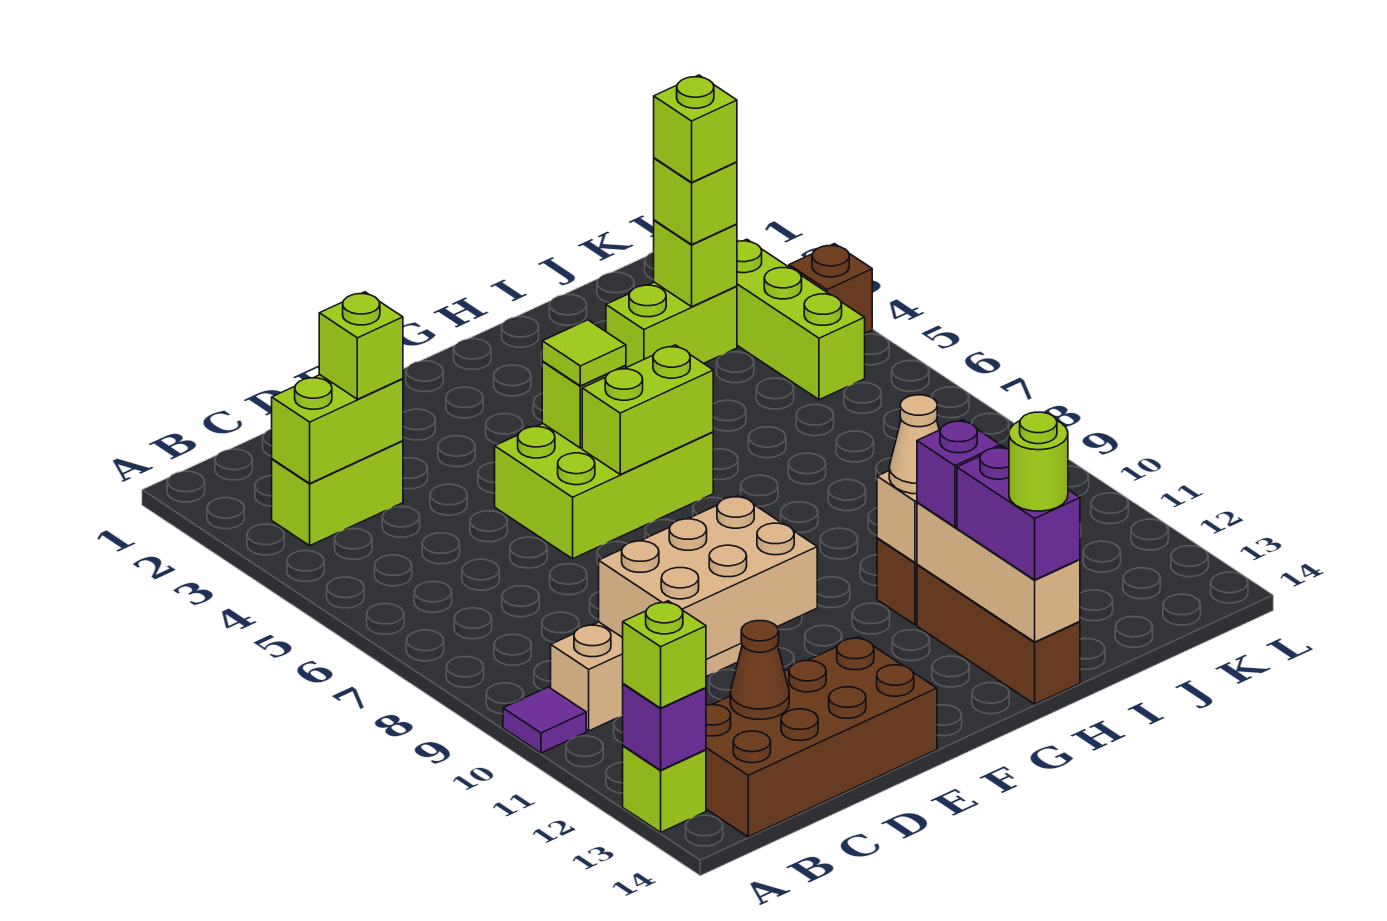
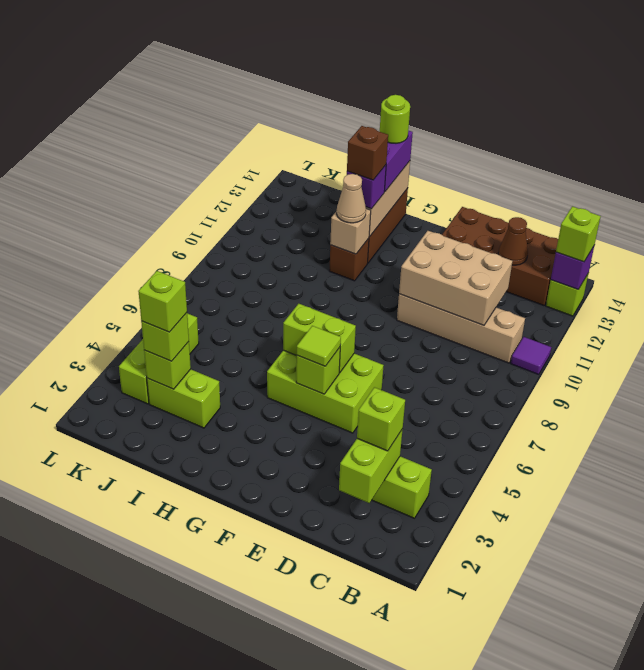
lime 1x2 brick [272,375,403,483] -> lime 1x2 brick turned to [339,429,403,503]
brown 1x1 brick [789,244,872,333] -> brown 1x1 brick moved to [347,126,388,180]

